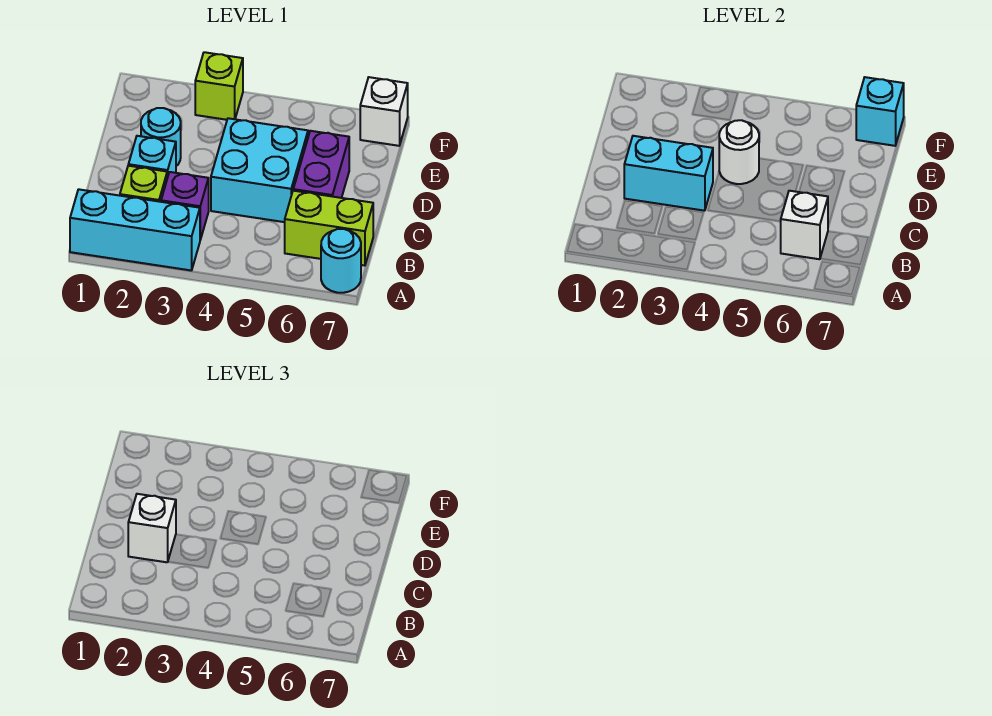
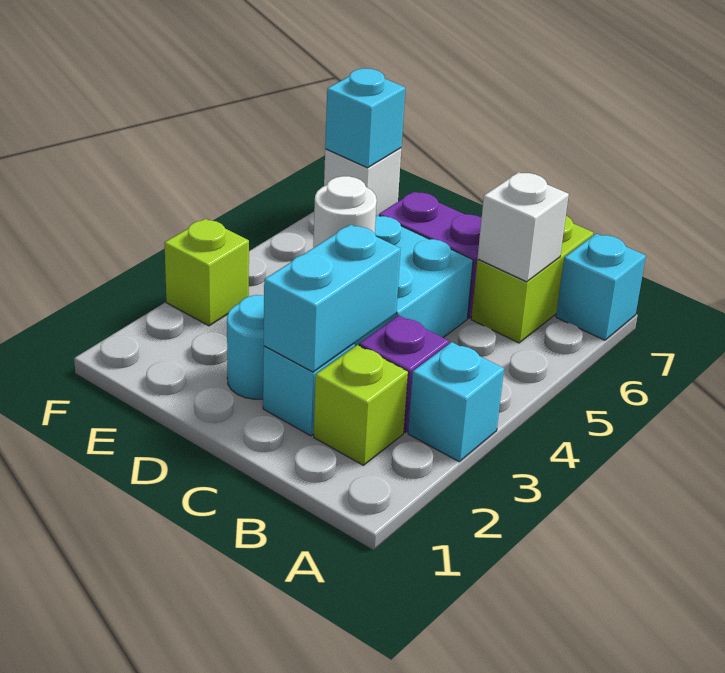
cyan 1x3 brick [70,189,200,271] -> cyan 1x1 brick [408,342,504,462]
cyan 1x1 round brick [321,229,361,293] -> cyan 1x1 brick [556,234,646,340]
white 1x1 brick [128,494,176,562] -> none

